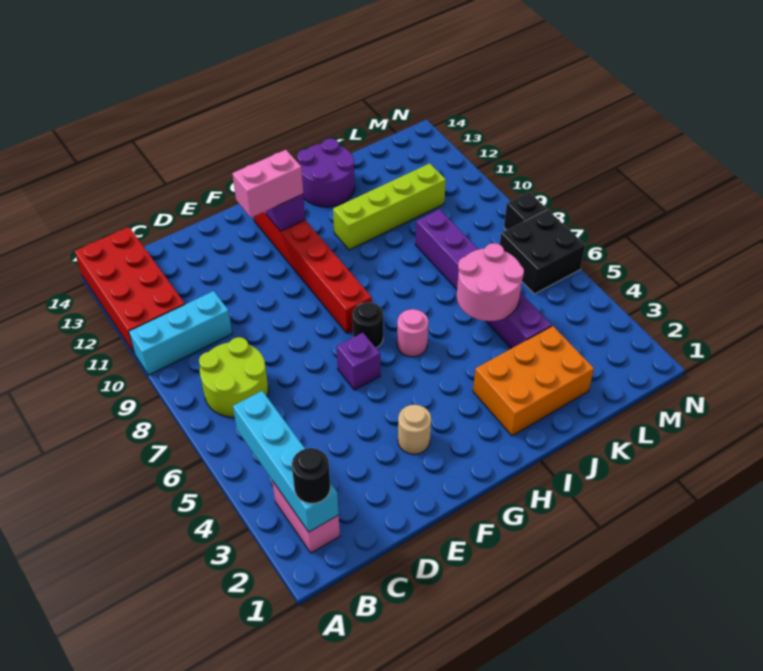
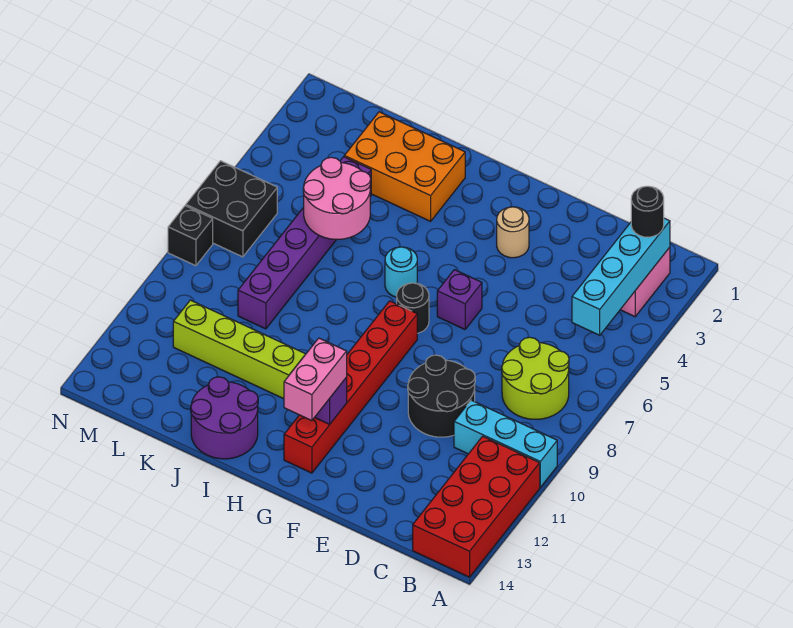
none -> black 2x2 round brick [408,355,475,437]
pink 1x2 brick [232,150,303,218] -> pink 1x2 brick turned to [284,338,347,421]
pink 1x1 round brick [397,309,428,357] -> cyan 1x1 round brick [385,247,417,297]

